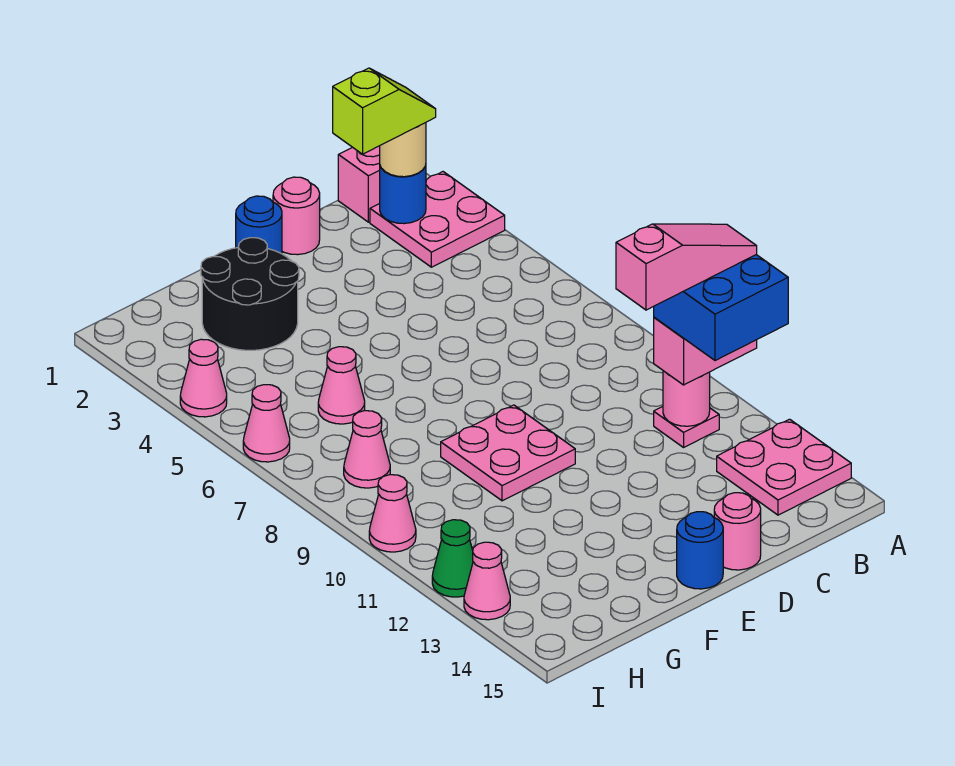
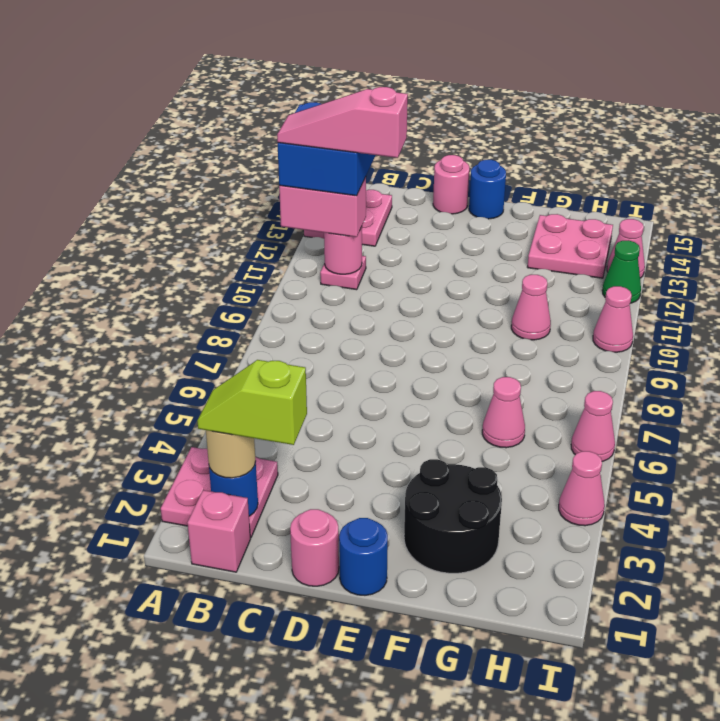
pink 2x2 plate [441,405,575,501] -> pink 2x2 plate moved to [528,214,613,278]
pink 1x1 cone [344,411,390,488] -> pink 1x1 cone moved to [511,275,551,340]

